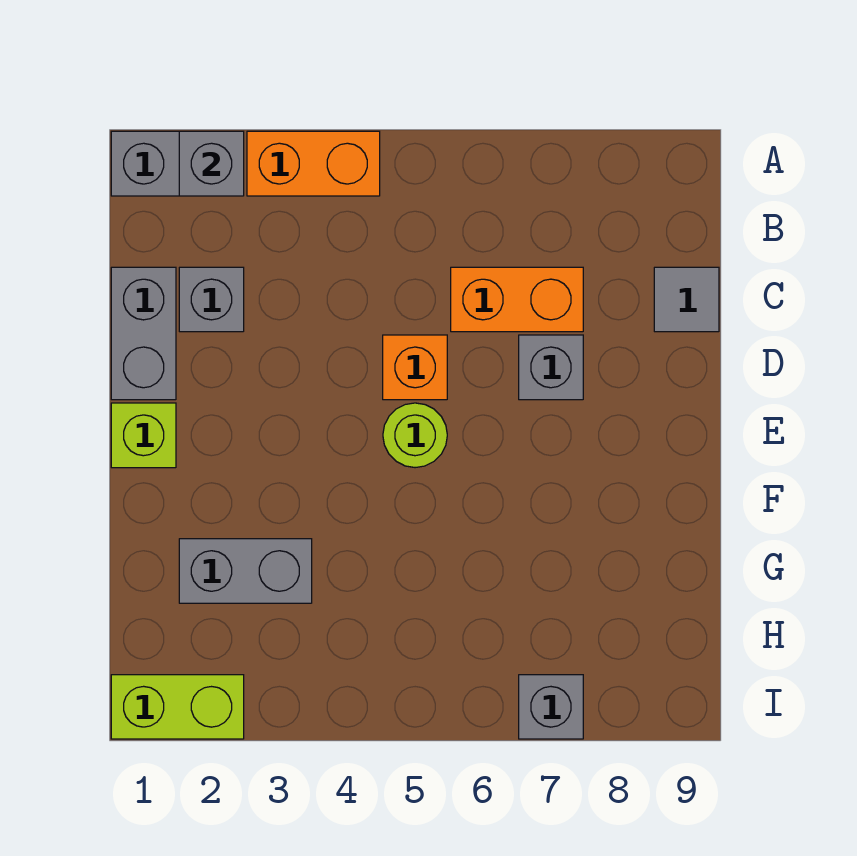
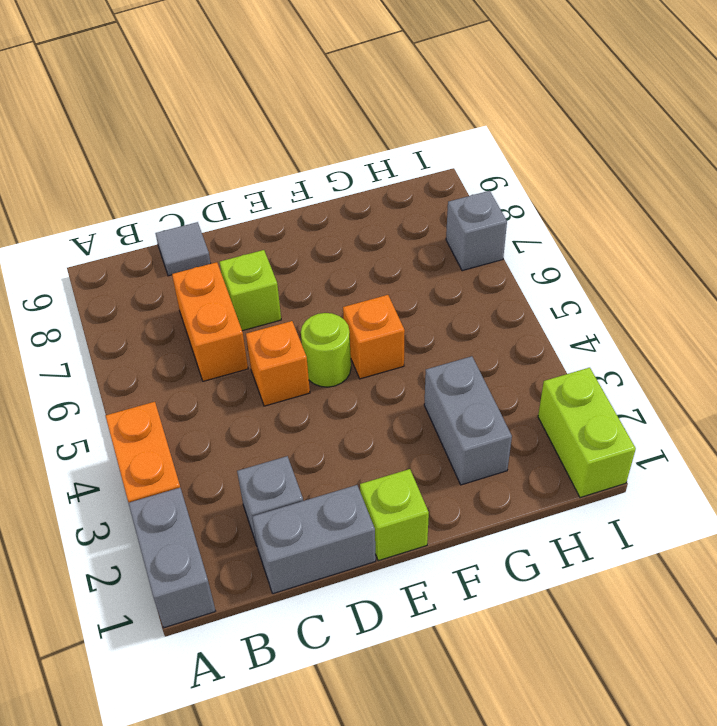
grey 1x1 brick [179,131,244,196] -> none
grey 1x1 brick [519,335,583,400] -> lime 1x1 brick [220,250,281,331]
none -> orange 1x1 brick [343,295,405,379]

